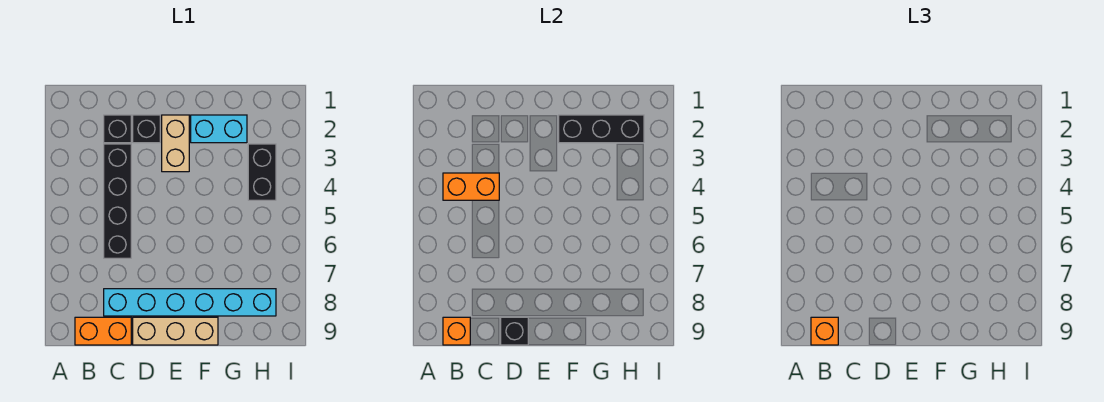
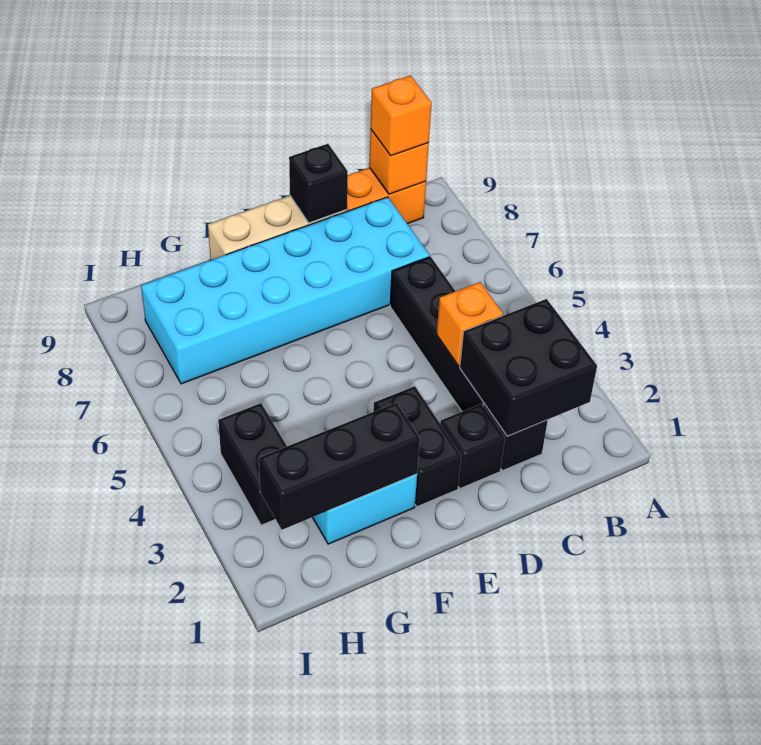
none -> black 2x2 brick [460,299,597,436]
orange 1x2 brick [443,173,499,200] -> orange 1x1 brick [436,282,503,366]
cyan 1x6 brick [104,289,276,316] -> cyan 2x6 brick [141,197,430,384]
tan 1x2 brick [162,115,189,172] -> black 1x2 brick [373,386,461,507]

